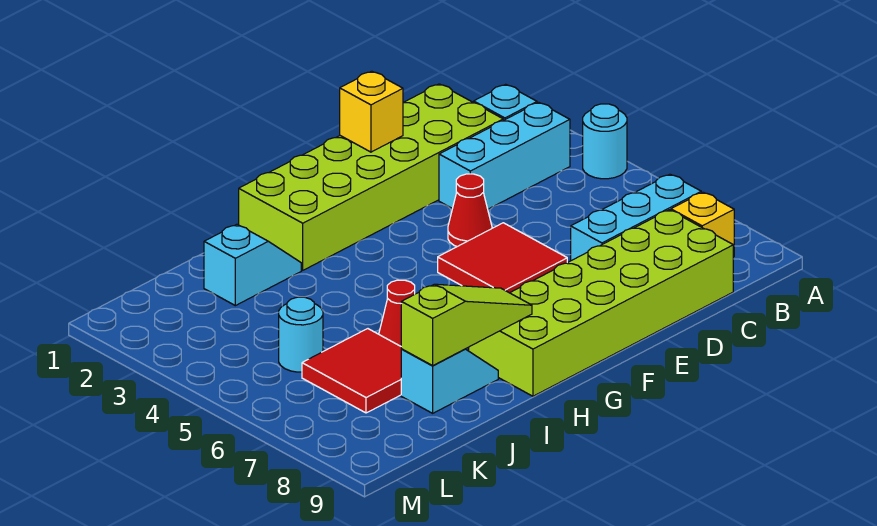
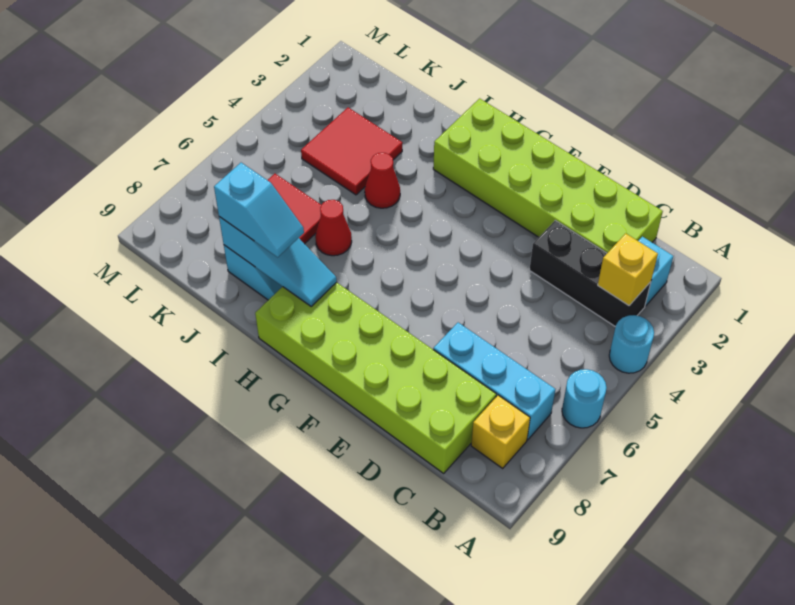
cyan 1x3 brick [439,102,570,209] -> black 1x3 brick [529,221,651,327]
yellow 1x1 brick [340,71,403,152] -> yellow 1x1 brick moved to [598,233,658,306]
red 1x1 cone [448,174,492,247] -> red 1x1 cone moved to [365,153,400,208]
red 2x2 tile [438,223,567,293] -> red 2x2 tile moved to [301,108,403,195]
lime 1x3 slope [401,284,532,366] -> cyan 1x3 slope [219,217,337,306]
cyan 1x2 slope [204,224,301,306] -> cyan 1x2 slope moved to [214,163,304,257]
cyan 1x1 round brick [279,297,323,372] -> cyan 1x1 round brick moved to [562,369,607,428]

